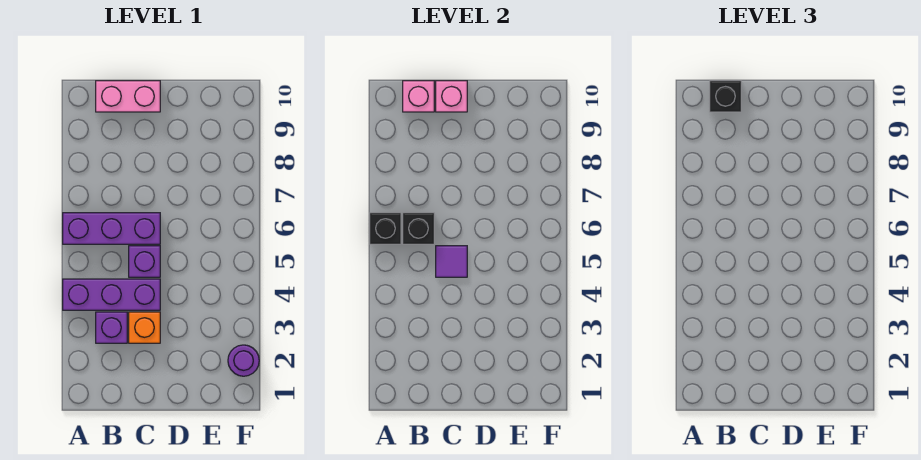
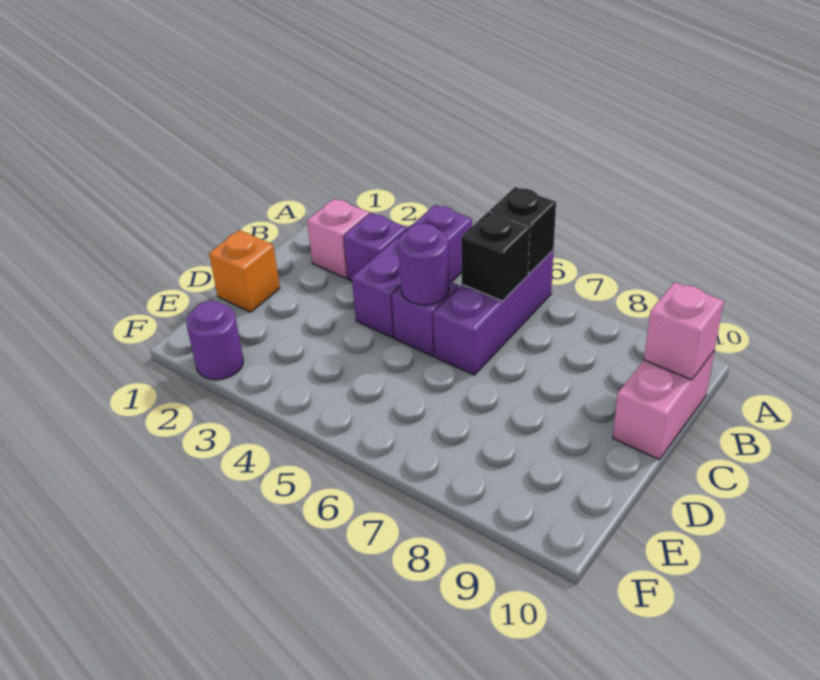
black 1x1 brick [710,81,741,112] -> none
orange 1x1 brick [129,312,160,343] -> orange 1x1 brick moved to [209,230,280,312]
purple 1x1 tile [436,246,467,277] -> purple 1x1 round brick [398,223,449,305]
pink 1x1 brick [436,81,467,112] -> pink 1x1 brick moved to [307,199,369,278]

